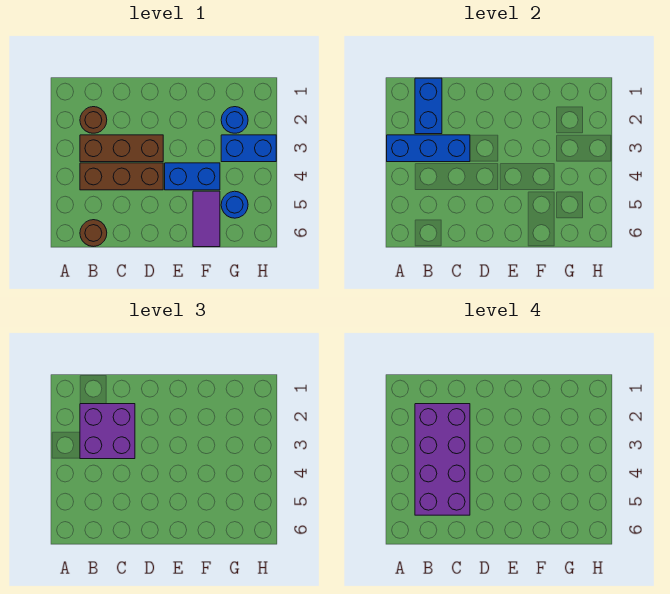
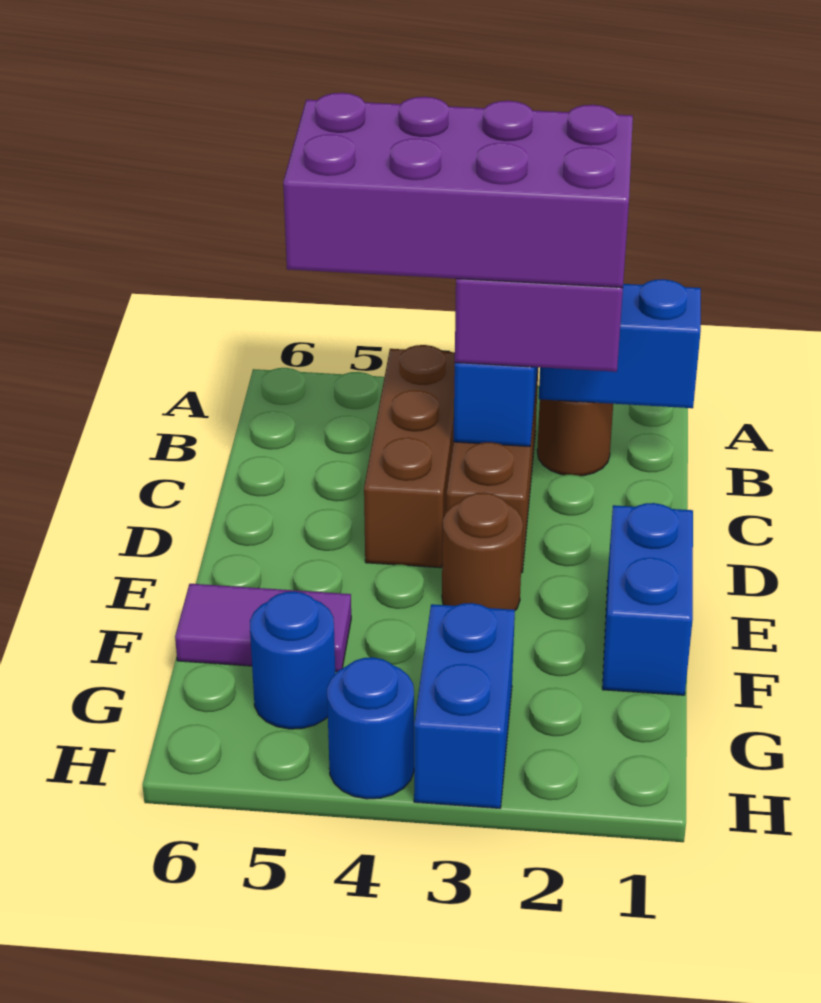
brown 1x1 round brick [80,220,107,247] -> brown 1x1 round brick moved to [442,493,523,610]
blue 1x2 brick [165,163,220,190] -> blue 1x2 brick moved to [602,503,693,695]
blue 1x1 round brick [221,107,248,133] -> blue 1x1 round brick moved to [327,657,414,799]

